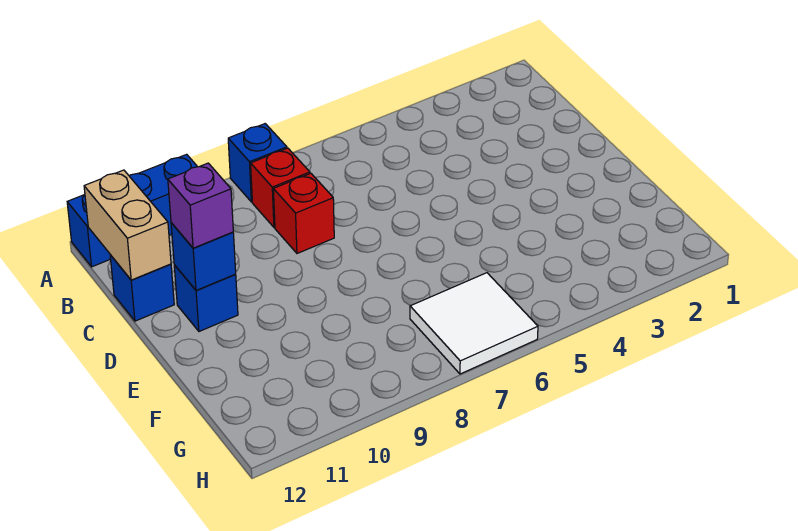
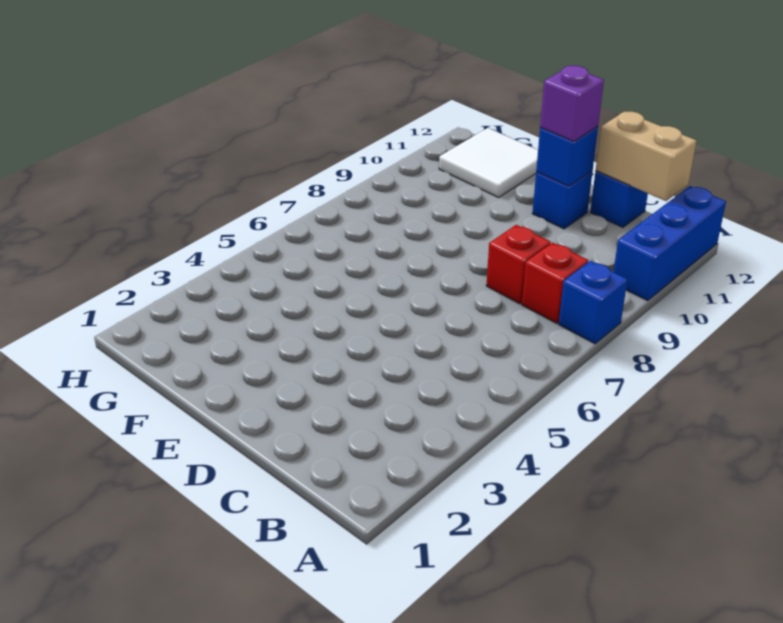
white 2x2 tile [410,273,538,374] -> white 2x2 tile moved to [439,128,538,198]

